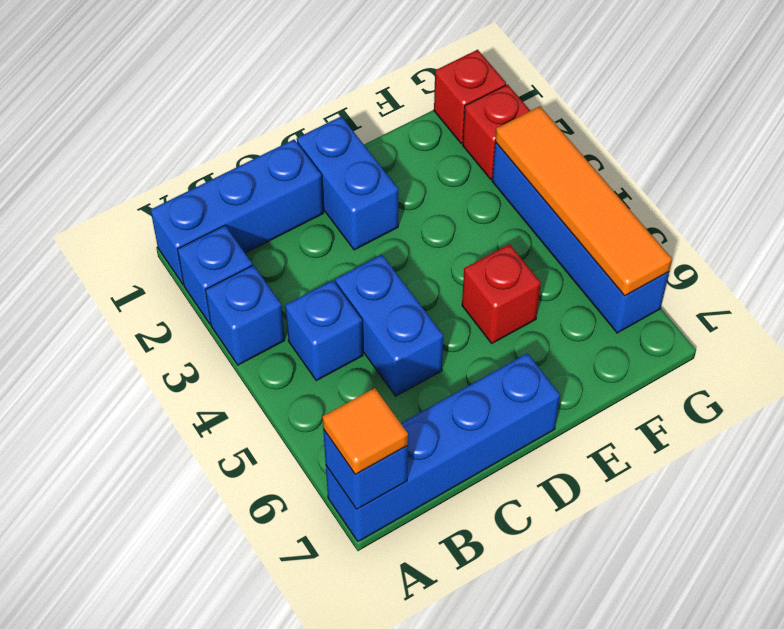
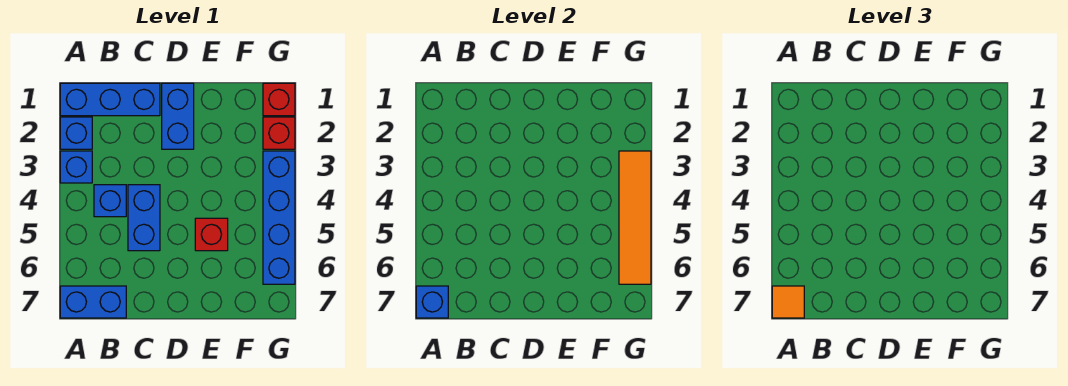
blue 1x4 brick [326,353,560,542] -> blue 1x2 brick [60,286,126,318]

